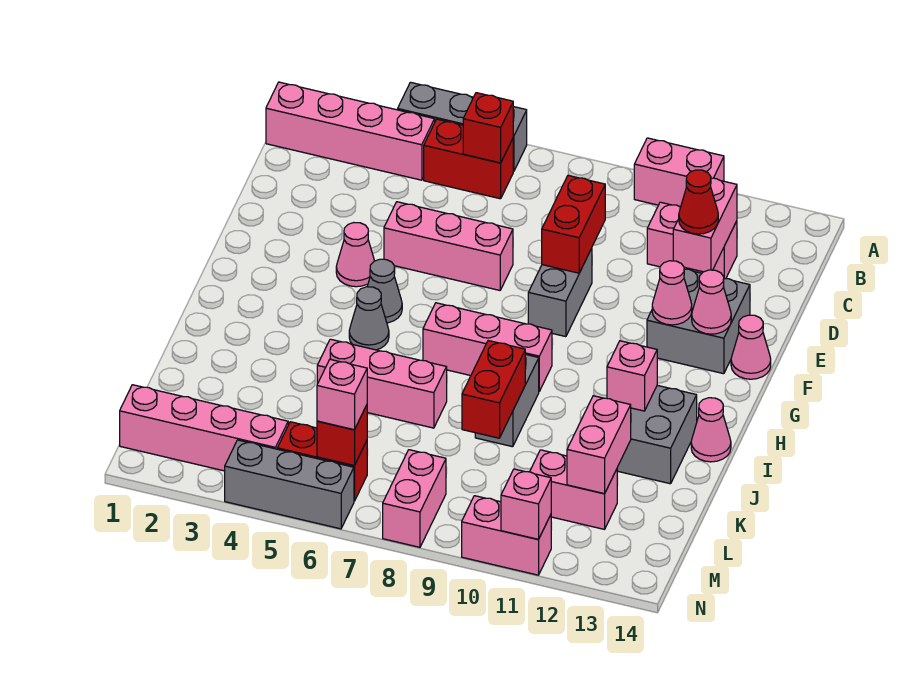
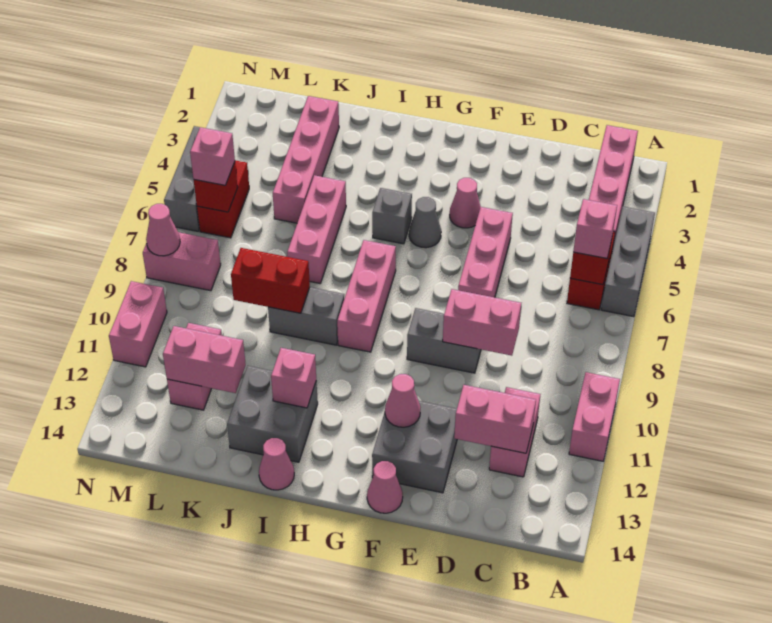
red 1x2 brick [542,176,605,273] -> pink 1x2 brick [443,289,521,356]
red 1x1 cone [679,170,718,234] -> none
pink 1x1 cone [692,270,731,334] -> pink 1x1 cone moved to [146,204,180,256]
grey 1x1 cone [349,287,389,350] -> grey 1x1 brick [372,188,412,244]
pink 1x4 brick [120,385,288,471] -> pink 1x4 brick moved to [273,96,339,223]
pink 1x1 brick [501,469,551,539] -> pink 1x1 brick moved to [573,199,617,258]

